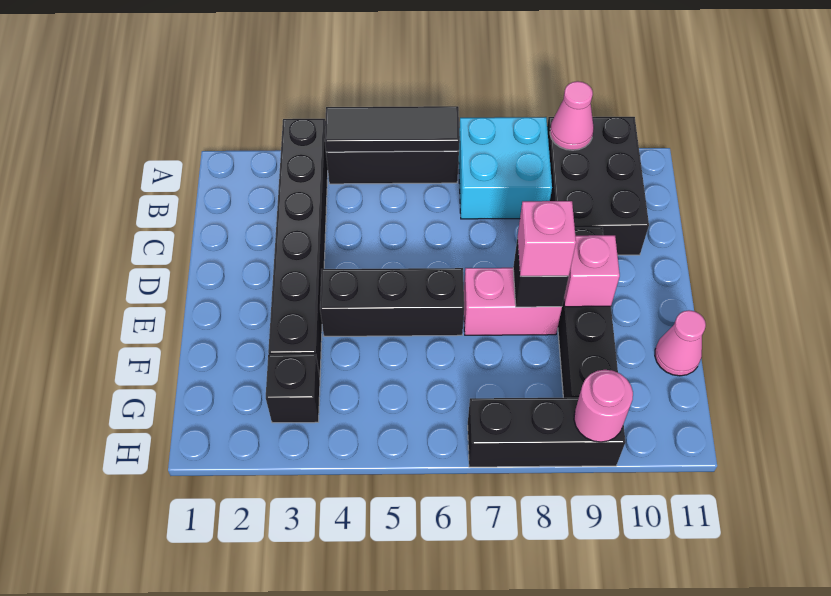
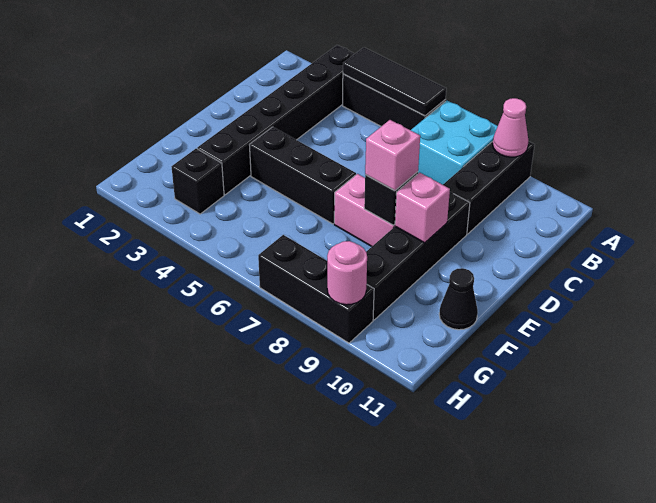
black 2x3 brick [547,117,649,255] -> black 1x3 brick [443,141,534,234]
pink 1x1 cone [655,310,706,376] -> black 1x1 cone [439,268,478,330]

